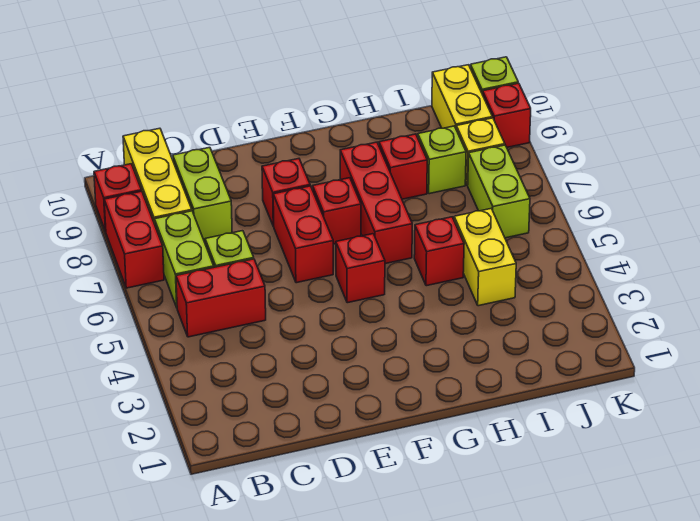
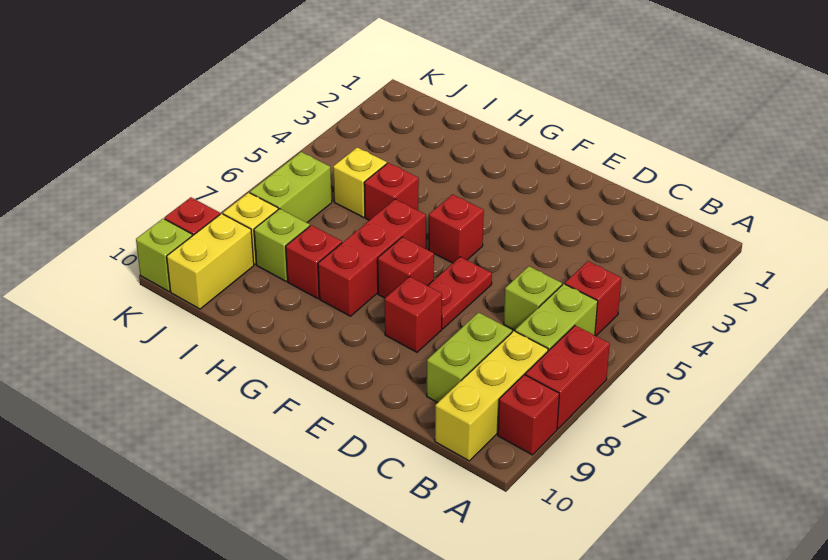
red 1x2 brick [176,259,266,337] -> red 1x1 brick [565,261,621,336]
red 1x2 brick [273,186,333,283] -> red 1x2 plate [428,257,492,329]
yellow 1x2 brick [454,209,516,306] -> yellow 1x1 brick [333,147,387,217]

